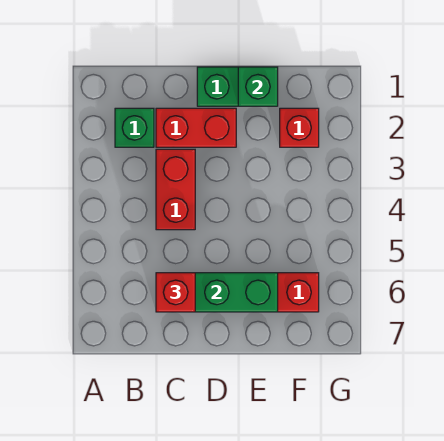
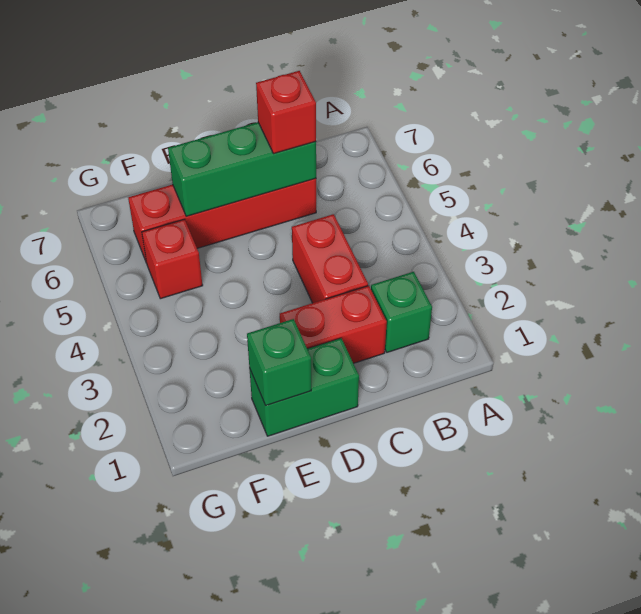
red 1x1 brick [280,108,319,147] -> red 1x1 brick moved to [142,219,203,299]

